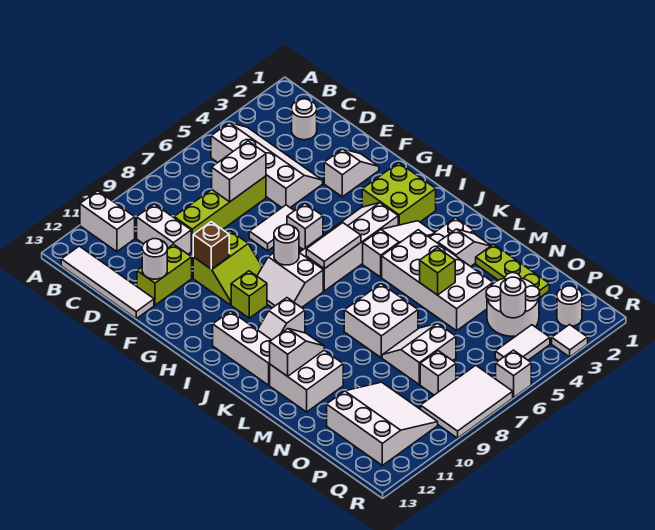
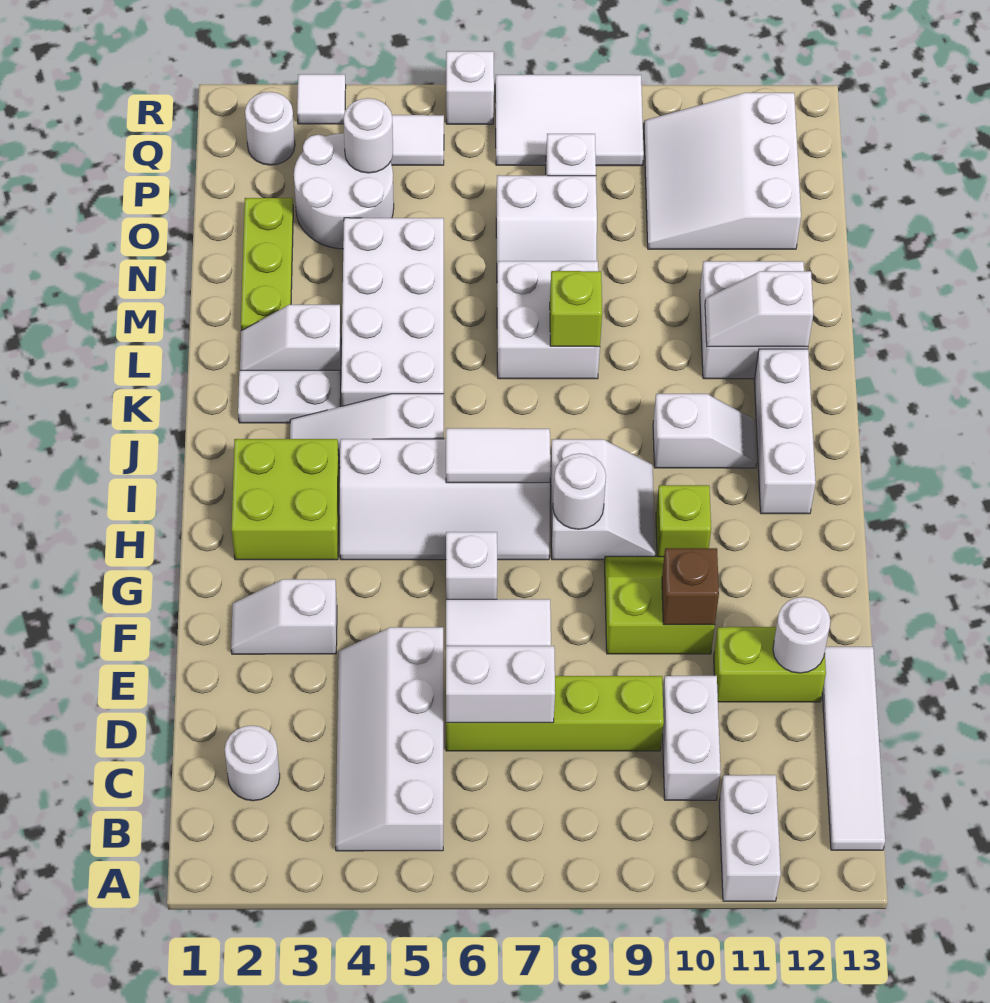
lime 1x1 brick [420,248,455,295] -> lime 1x1 brick moved to [550,271,602,347]

